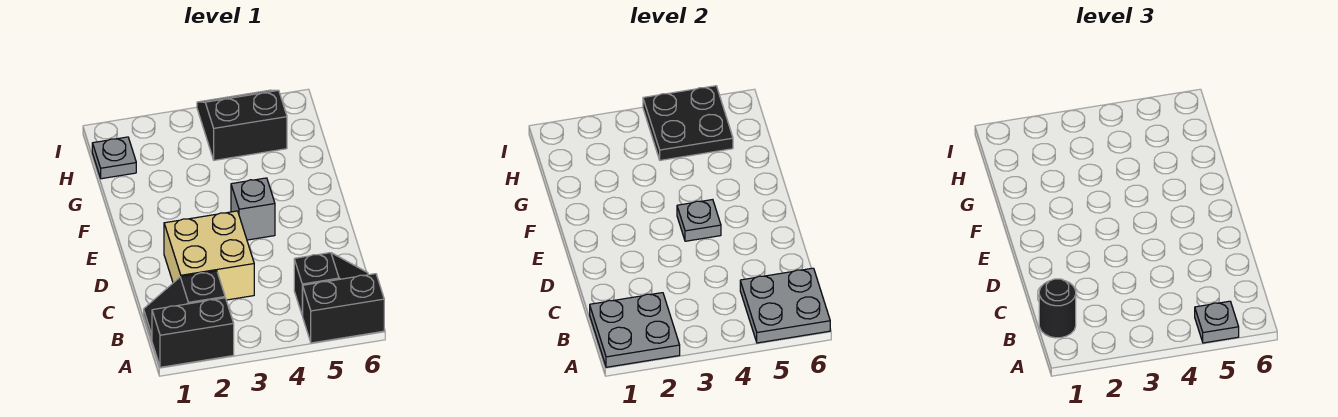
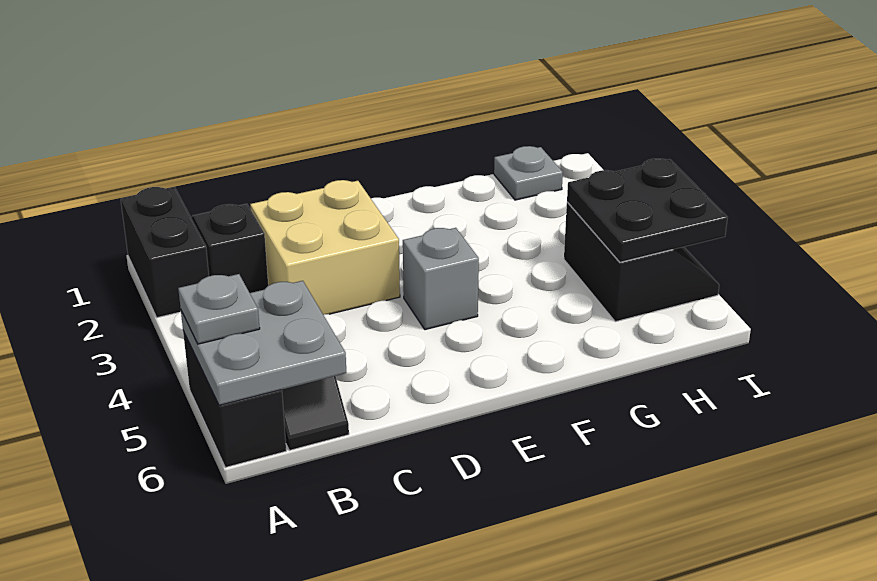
grey 2x2 plate [590,293,680,367] -> none
black 1x1 round brick [1039,279,1076,338] -> none
grey 1x1 plate [677,200,721,241] -> none

